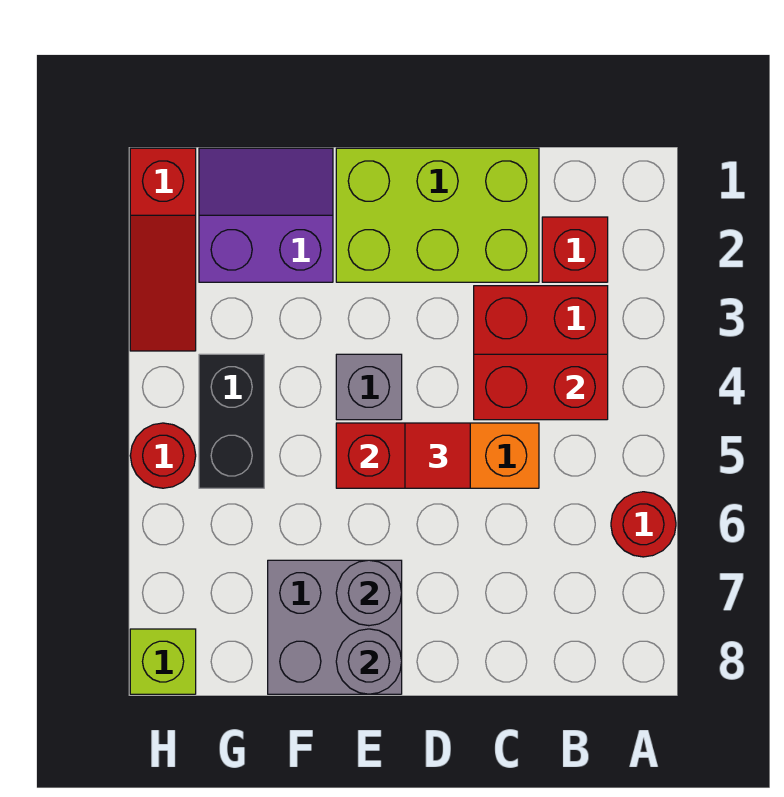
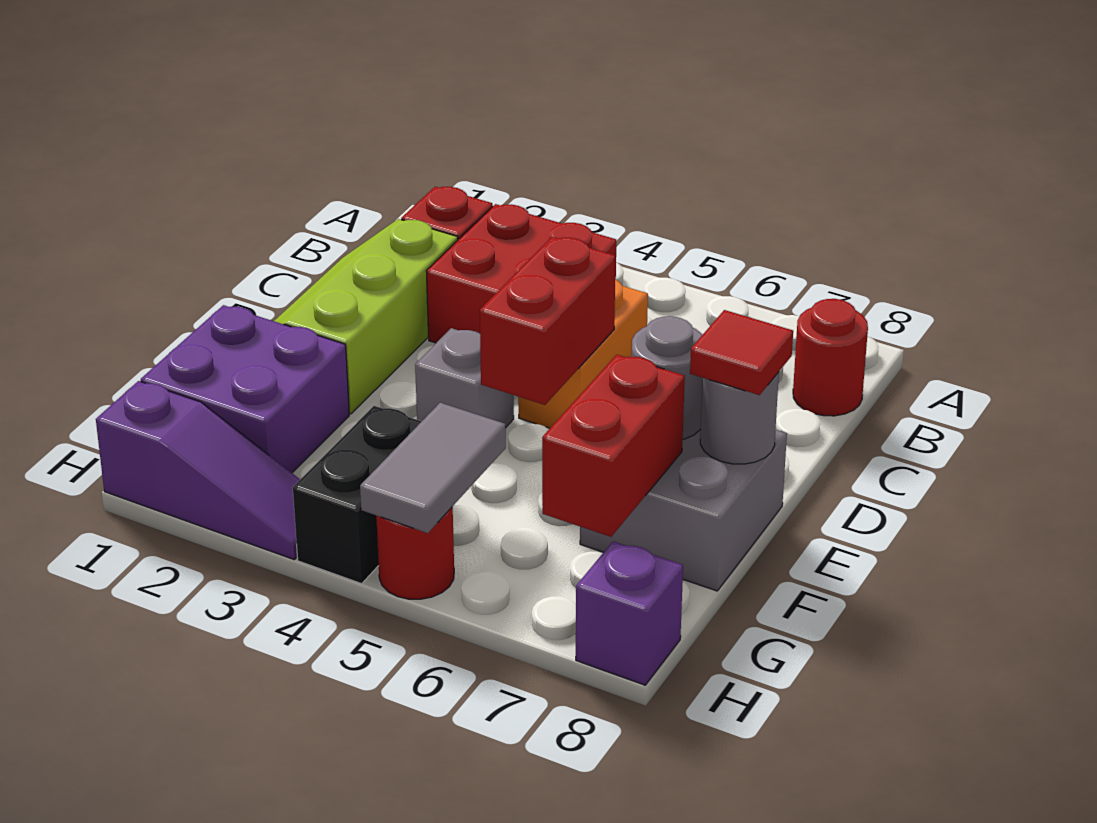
red 1x1 round brick [611,492,676,557] -> red 1x1 round brick moved to [793,299,868,416]
red 1x2 brick [474,354,608,420] -> red 1x2 brick moved to [542,355,685,537]
lime 2x3 brick [336,148,539,282] -> lime 2x3 slope [274,219,458,414]
red 1x1 tile [405,423,470,488] -> red 1x1 tile moved to [690,310,793,395]
purple 2x2 slope [199,148,333,282] -> purple 2x2 brick [141,305,349,473]
black 1x2 brick [199,354,264,488] -> black 1x2 brick turned to [293,406,422,584]
none -> grey 1x2 tile [360,403,506,533]
red 1x3 slope [130,148,196,351] -> purple 1x3 slope [96,381,300,559]
lime 1x1 brick [130,629,196,694] -> purple 1x1 brick [576,541,683,685]

